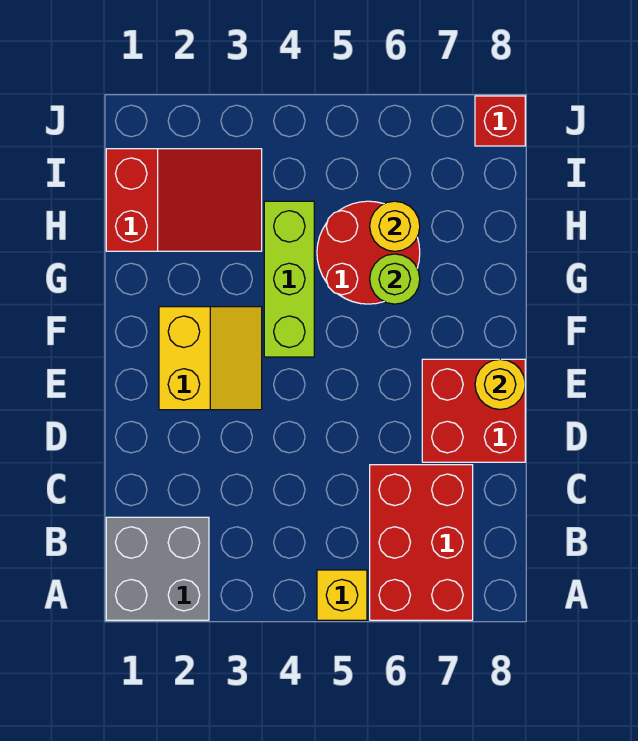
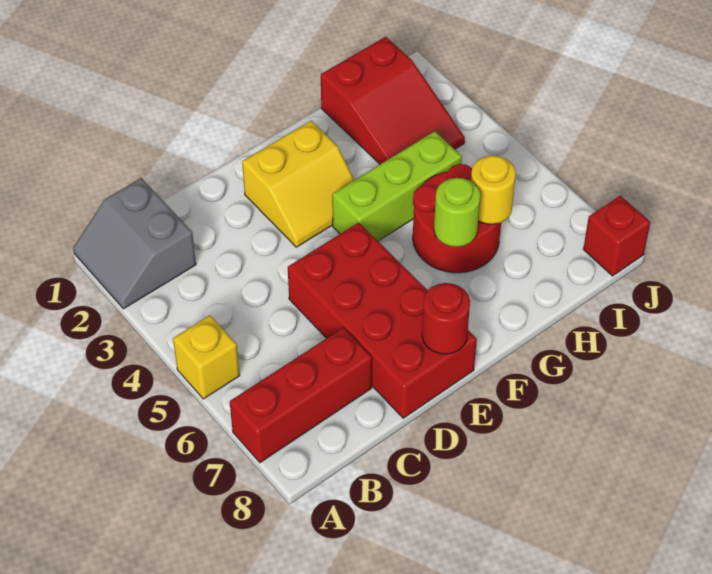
grey 2x2 brick [106,517,209,620] -> grey 2x2 slope [73,178,196,309]
red 2x3 brick [370,465,473,620] -> red 1x3 brick [230,328,372,463]
red 2x2 brick [422,359,525,462] -> red 2x4 brick [288,223,477,418]
yellow 1x1 round brick [475,359,525,409] -> red 1x1 round brick [422,283,470,354]

